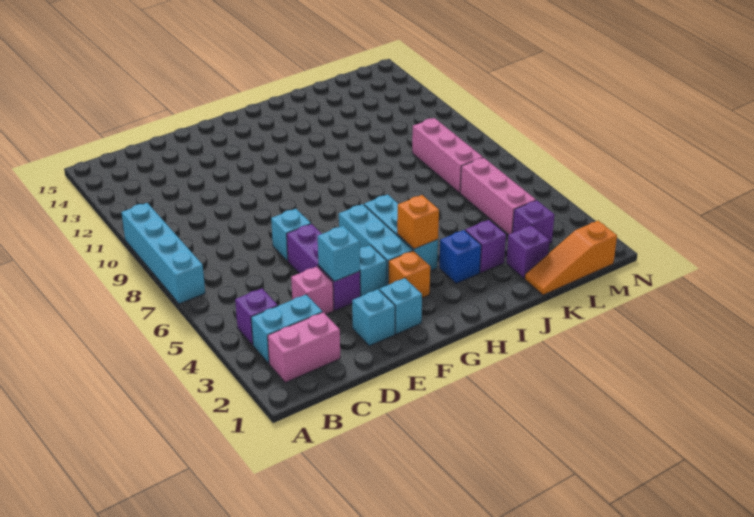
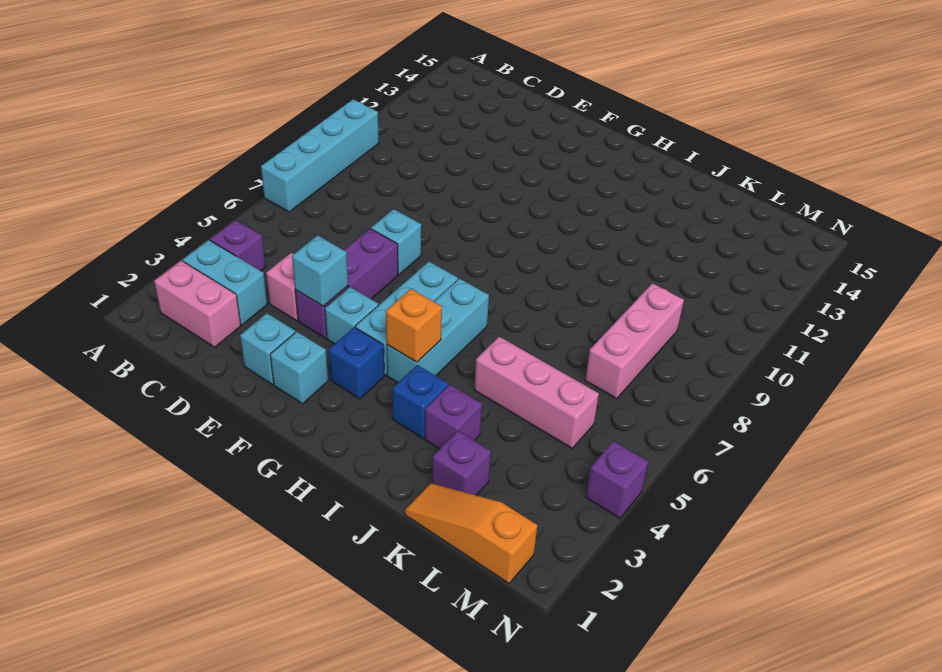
orange 1x1 brick [388,251,430,298] -> blue 1x1 brick [329,327,384,399]
purple 1x1 brick [512,200,554,244] -> purple 1x1 brick moved to [586,441,648,518]
pink 1x3 brick [460,158,536,235] -> pink 1x3 brick turned to [474,337,599,448]

